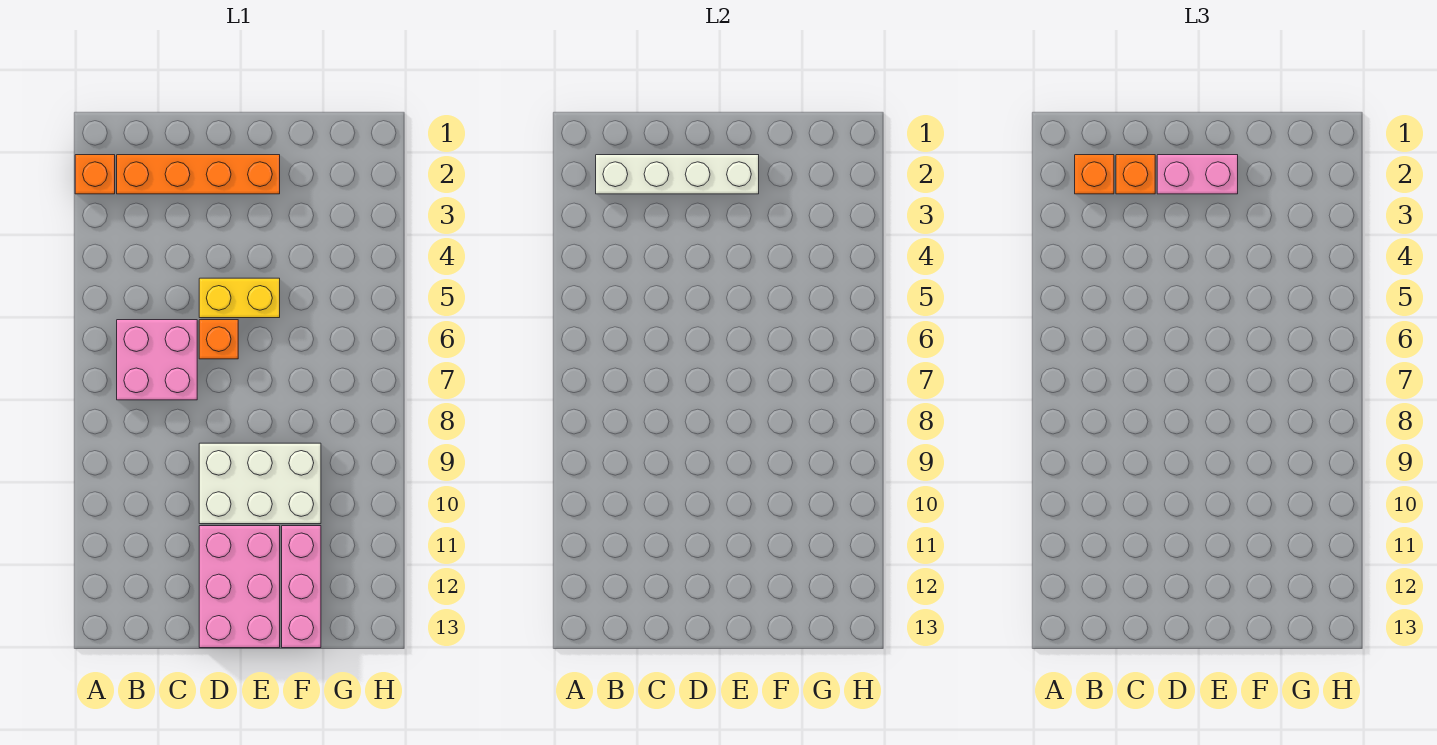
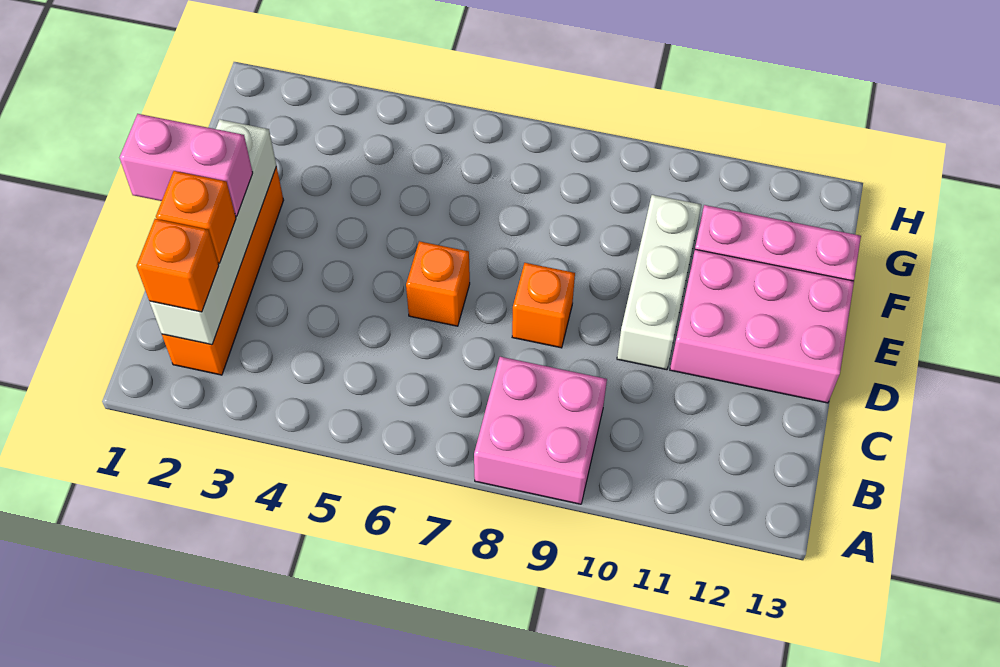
orange 1x1 brick [75,155,115,194] -> orange 1x1 brick moved to [512,263,575,348]
pink 2x2 brick [117,320,197,400] -> pink 2x2 brick moved to [474,357,607,504]
pink 1x2 brick [1157,155,1238,194] -> pink 1x2 brick turned to [120,114,253,216]
yellow 1x2 brick [199,278,280,318] -> none
white 2x3 brick [199,443,321,524] -> white 1x3 brick [617,195,701,370]

